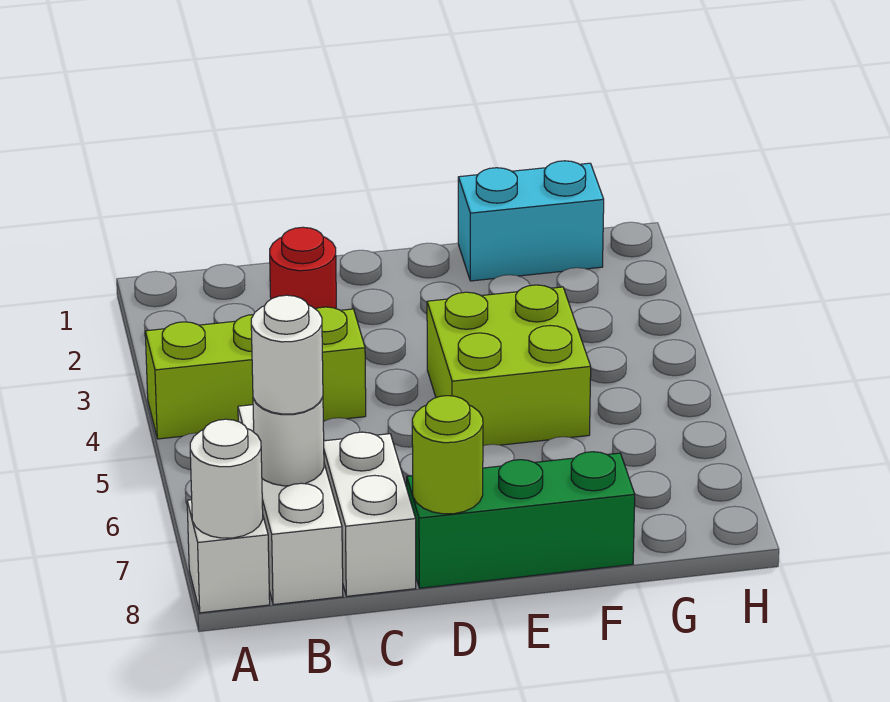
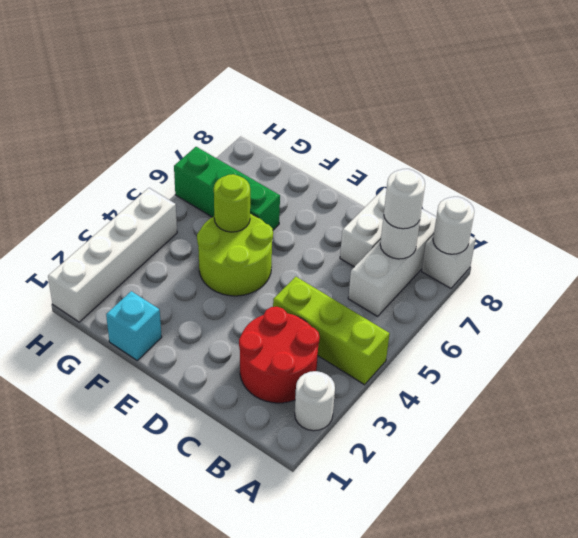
none -> white 1x1 round brick [295,371,335,431]
red 1x1 round brick [270,227,336,309] -> red 2x2 round brick [239,307,320,403]
green 1x3 brick [407,452,635,588] -> green 1x3 brick moved to [174,147,280,230]
lime 1x1 round brick [412,396,483,514] -> lime 1x1 round brick moved to [214,174,250,232]
lime 2x2 brick [427,285,591,446] -> lime 2x2 round brick [197,214,273,296]
cyan 1x2 brick [458,161,604,281] -> cyan 1x1 brick [106,291,162,360]
none -> white 1x4 brick [48,188,177,322]

